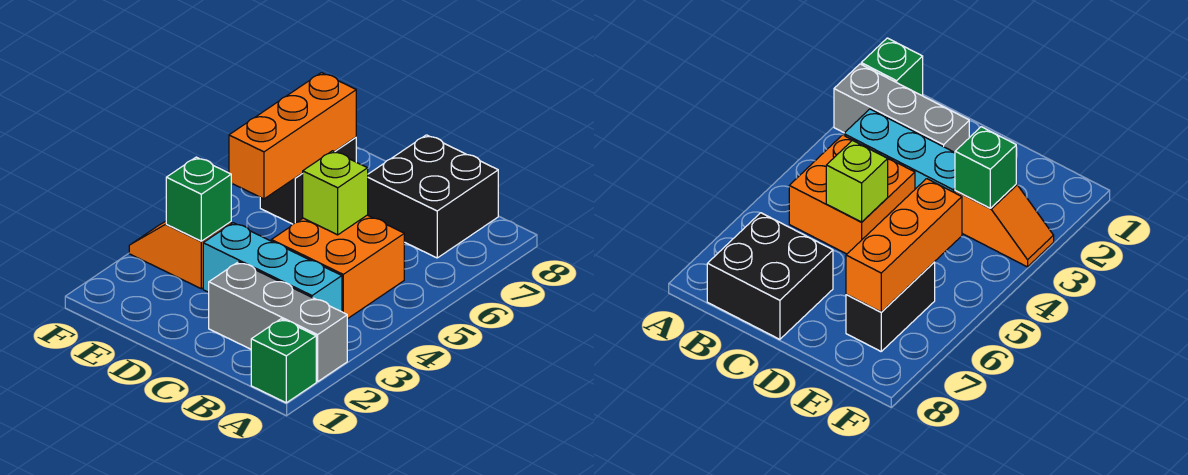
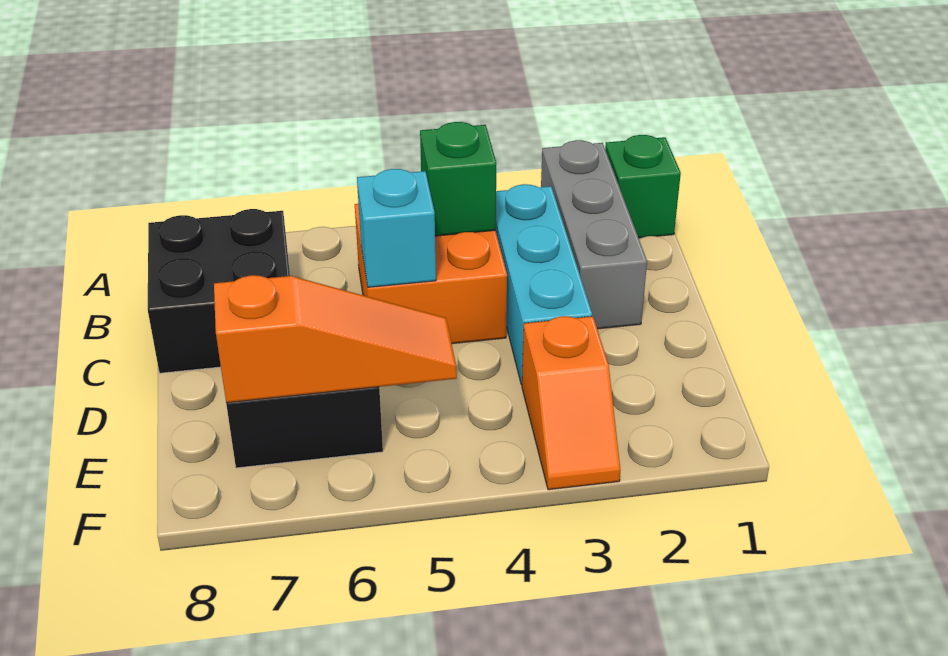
lime 1x1 brick [303,151,368,235] -> cyan 1x1 brick [357,169,436,287]
green 1x1 brick [166,157,231,241] -> green 1x1 brick moved to [420,122,496,236]
orange 1x3 brick [229,73,356,199] -> orange 1x3 slope [214,275,457,403]

